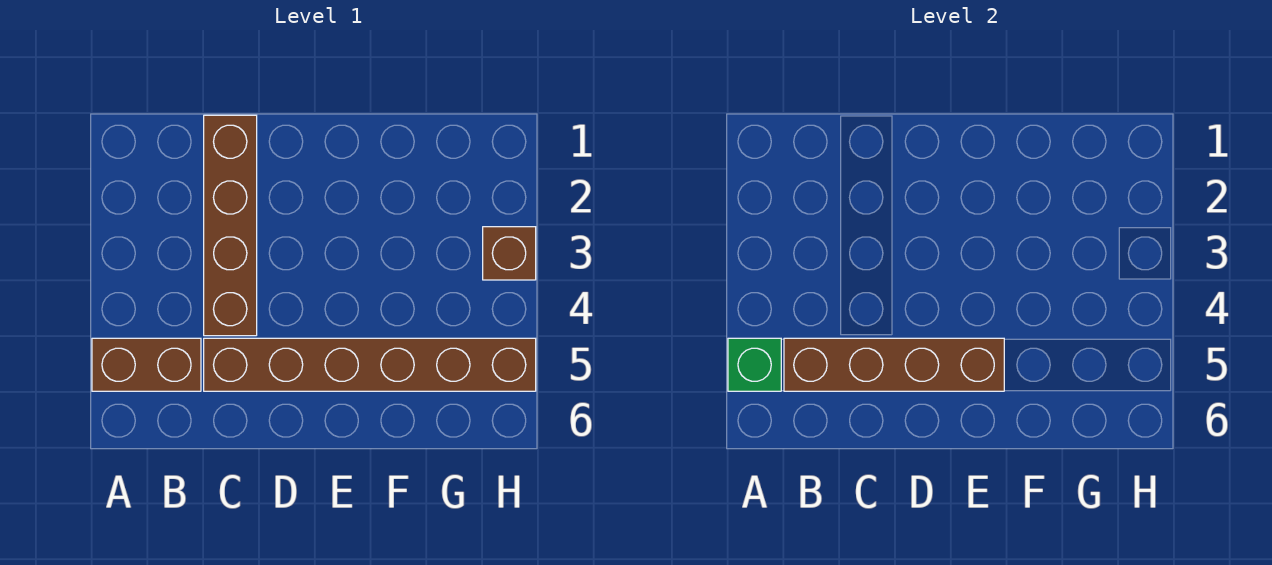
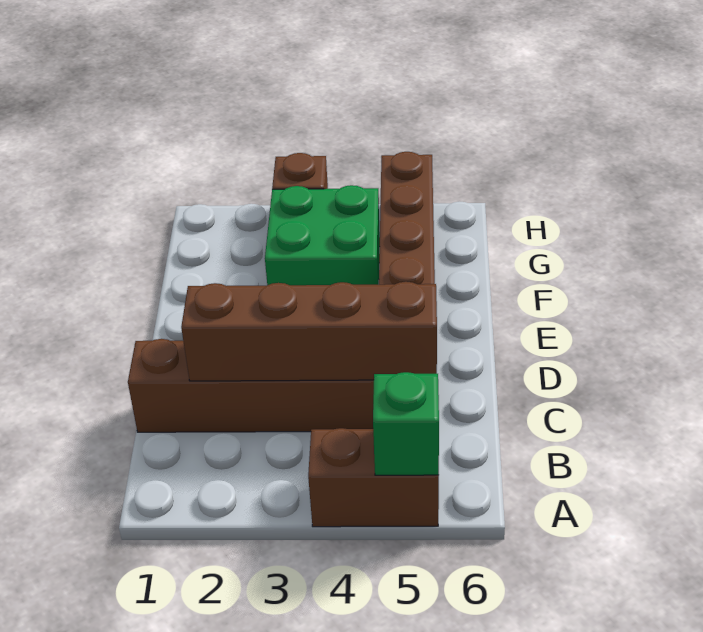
brown 1x2 brick [92,338,201,391] -> brown 1x2 brick turned to [308,428,439,527]
brown 1x4 brick [784,338,1004,391] -> brown 1x4 brick turned to [181,282,437,381]
none -> green 2x2 brick [265,185,380,285]

